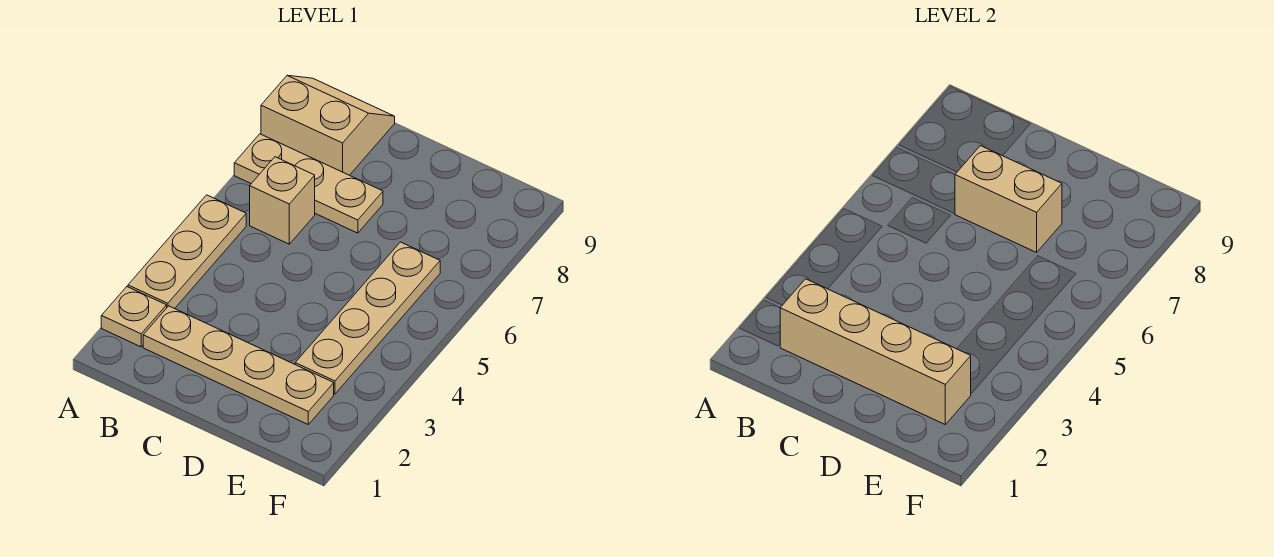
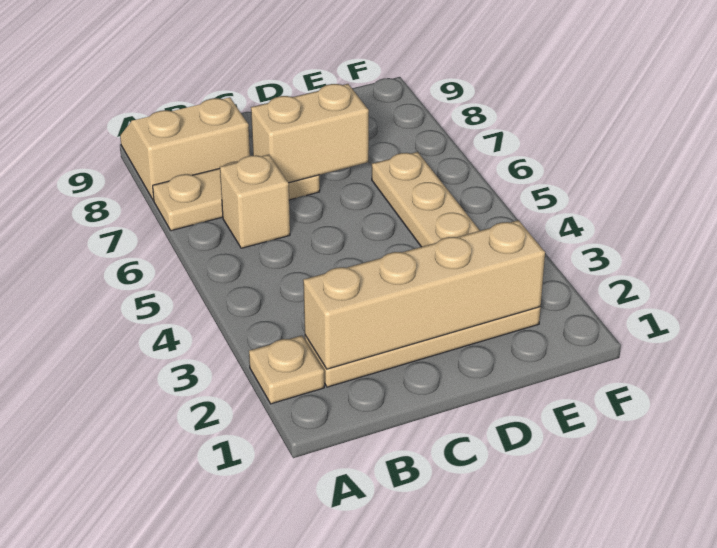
tan 1x3 plate [128,195,246,309] -> none

